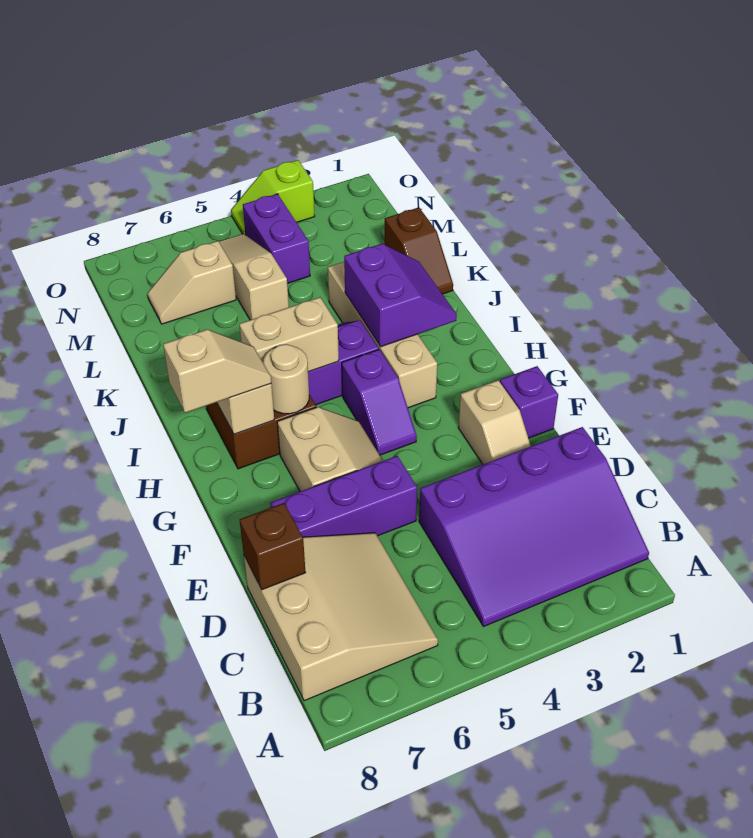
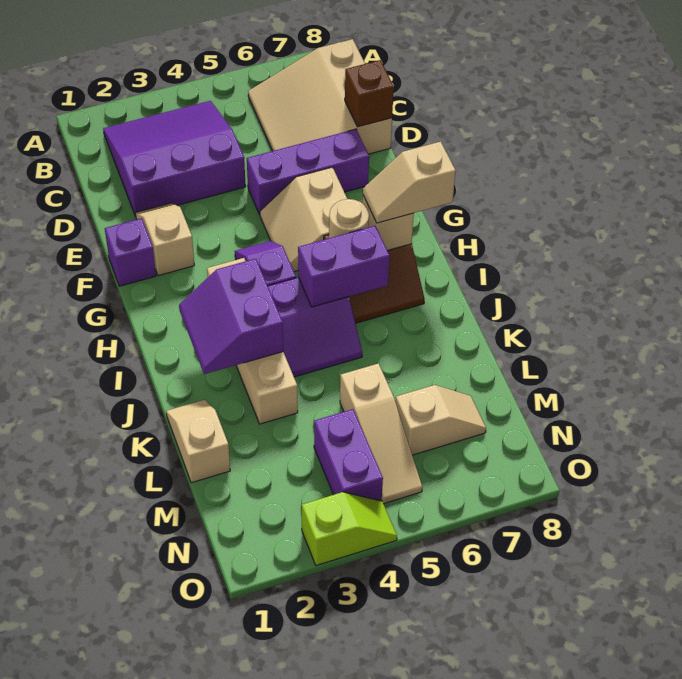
purple 3x4 slope [419,427,649,627] -> purple 3x3 slope [103,101,246,216]
tan 1x2 brick [239,297,339,372] -> purple 1x2 brick [298,226,390,307]
brown 1x2 slope [385,207,453,294] -> tan 1x2 slope [166,400,230,483]

